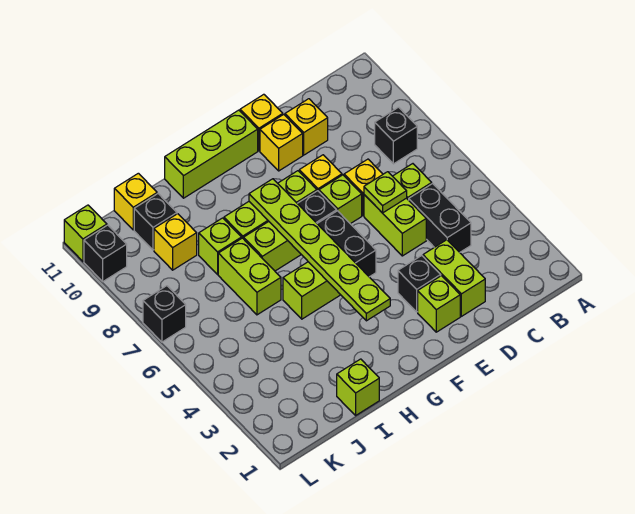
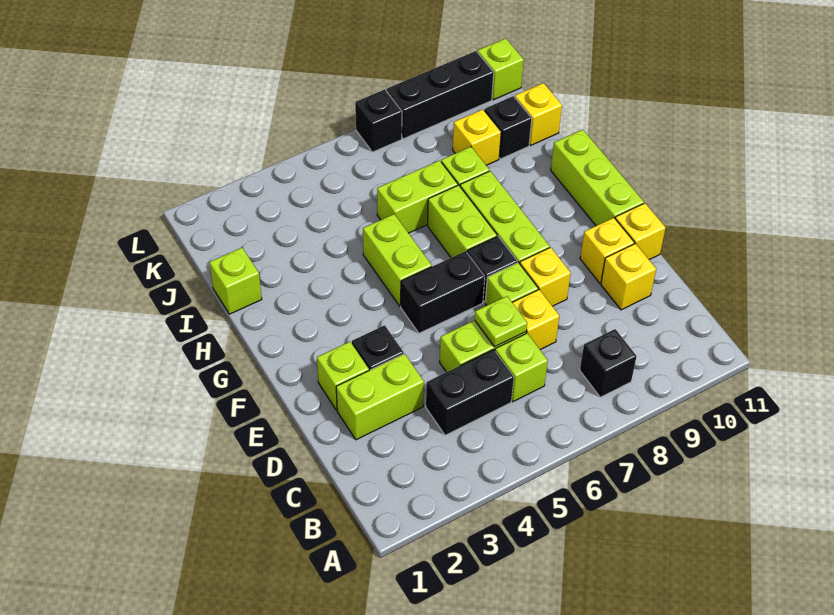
lime 1x6 plate [249,179,390,321] -> none
black 1x1 brick [84,225,127,281] -> black 1x3 brick [386,51,494,139]

